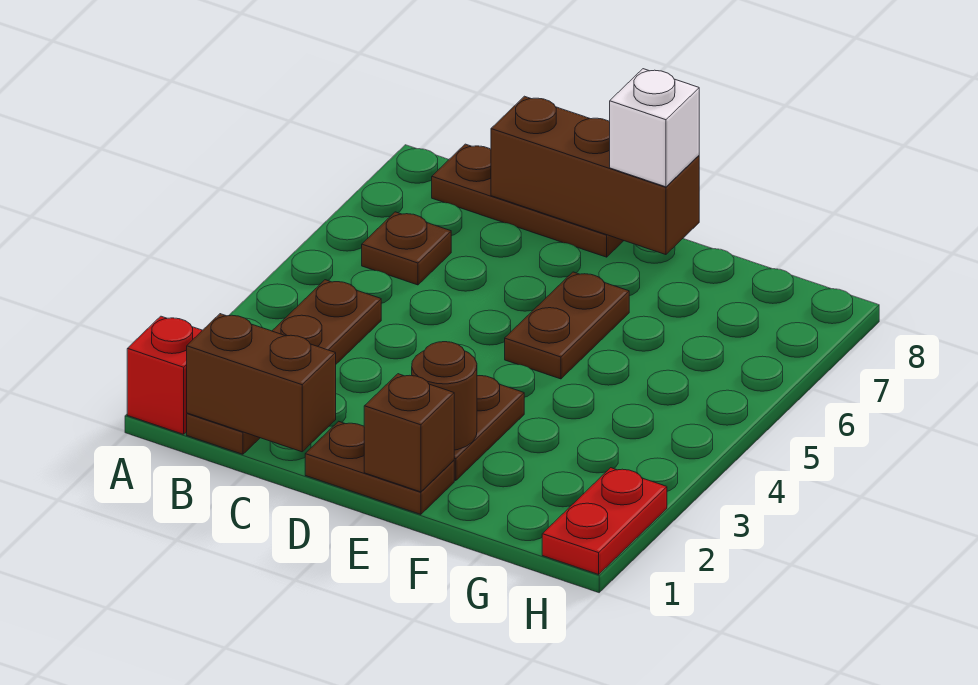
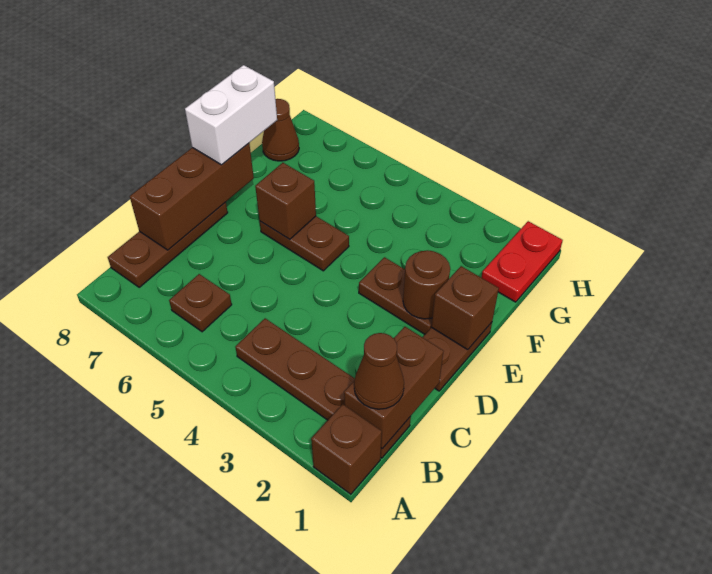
red 1x1 brick [127,316,202,434] -> brown 1x1 brick [311,404,382,494]
none -> brown 1x1 cone [354,333,404,409]
none -> brown 1x1 brick [255,163,316,239]
white 1x1 brick [610,69,699,187] -> white 1x2 brick [185,65,277,165]
none -> brown 1x1 cone [262,99,299,161]
red 1x2 plate [542,468,667,574] -> red 1x2 plate turned to [481,221,563,302]

